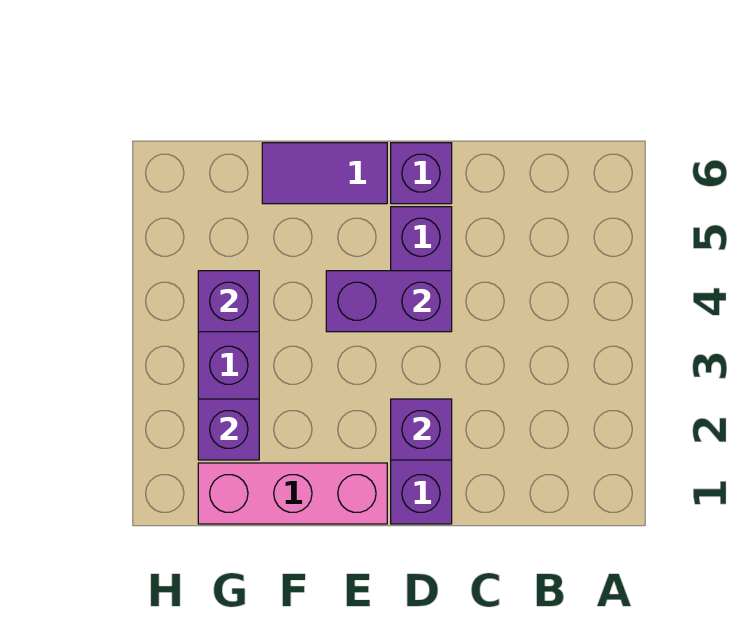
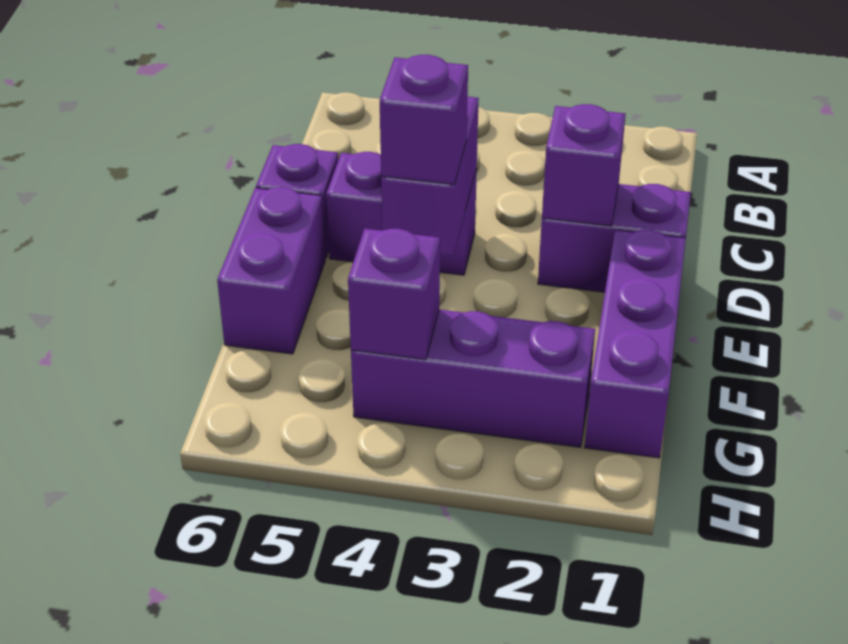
pink 1x3 brick [198,463,387,524] -> purple 1x3 brick [585,230,686,458]
purple 1x2 tile [262,143,387,204] -> purple 1x2 brick [217,187,325,354]
purple 1x1 brick [198,399,259,460] -> purple 1x1 brick moved to [380,55,468,185]

